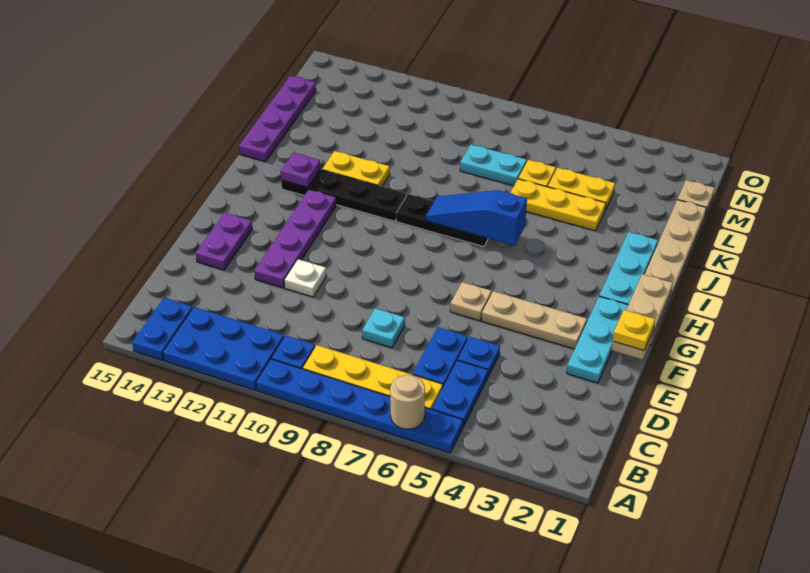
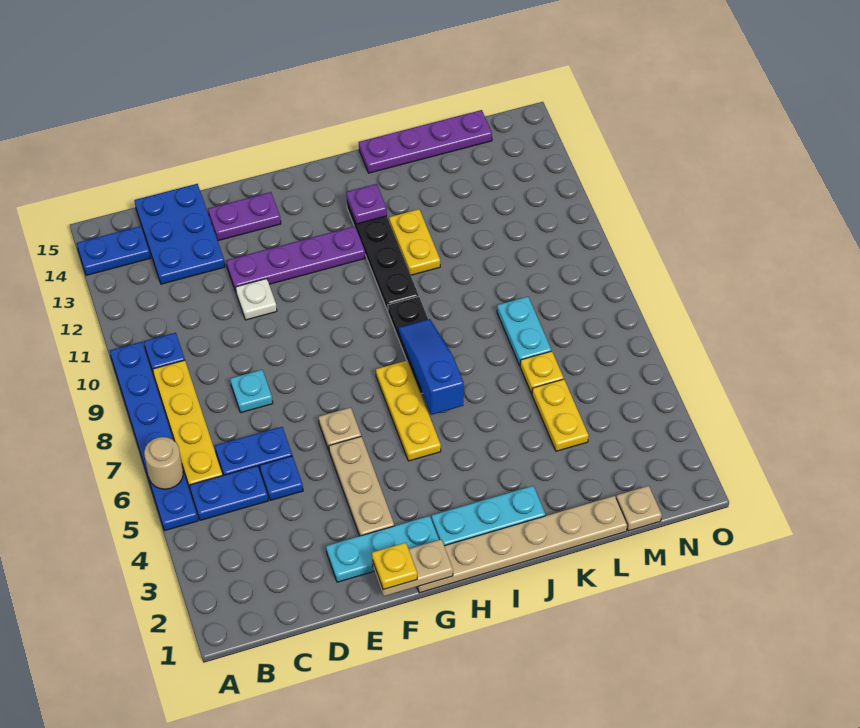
blue 2x3 plate [163,307,284,390] -> blue 2x3 plate moved to [134,184,225,284]
tan 1x3 plate [611,274,673,360] -> tan 1x2 plate [372,539,453,596]
yellow 1x3 plate [510,179,606,231] -> yellow 1x3 plate moved to [376,360,441,461]

